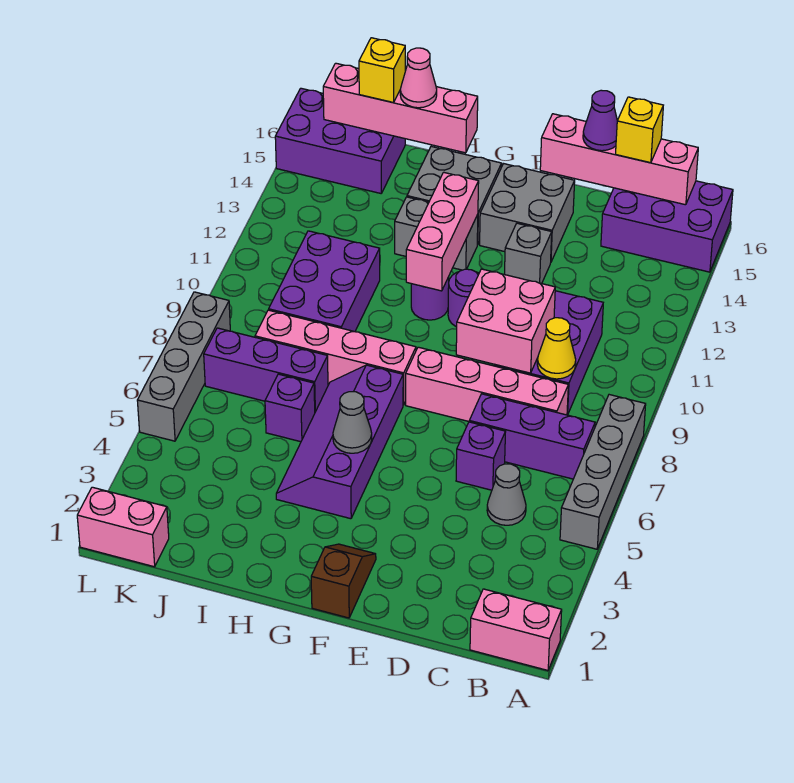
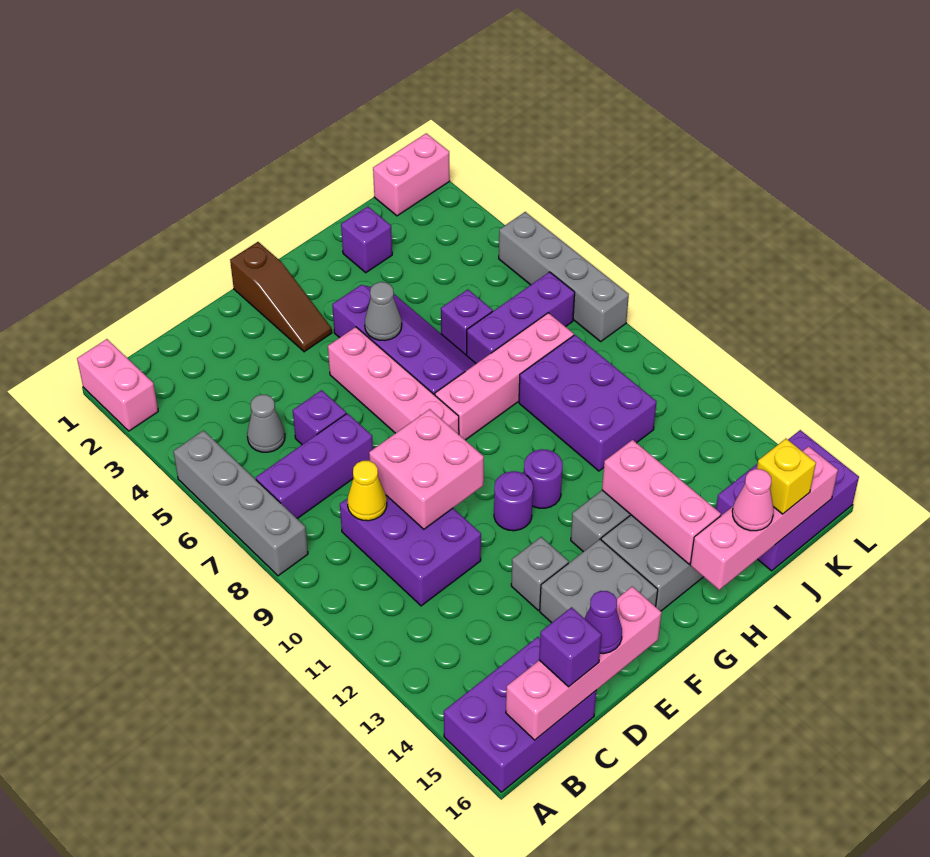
pink 1x2 brick [470,589,562,670] -> pink 1x2 brick turned to [77,339,158,431]
pink 1x4 brick [406,347,568,421] -> pink 1x4 brick turned to [328,327,459,434]
yellow 1x1 brick [616,97,663,163] -> purple 1x1 brick [539,607,602,687]
brown 1x2 slope [311,544,376,618] -> brown 1x3 slope [230,242,332,352]
pink 1x3 brick [406,172,479,291] -> pink 1x3 brick moved to [602,440,721,564]
none -> purple 1x1 brick [341,207,392,273]

